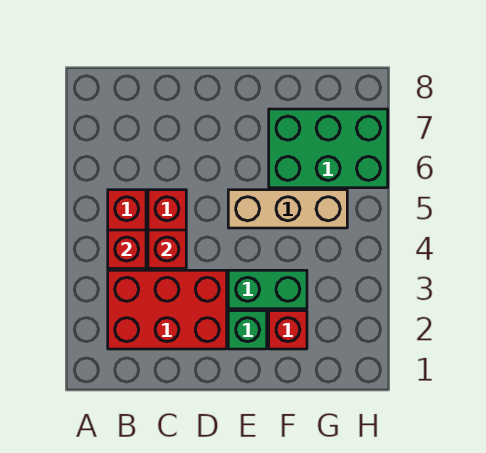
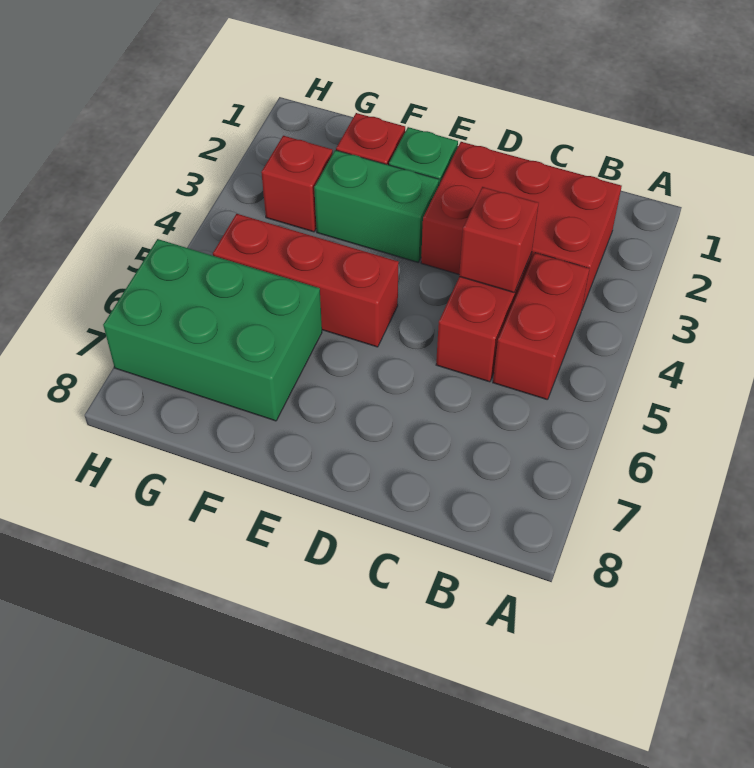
red 1x1 brick [108,230,146,268] -> red 1x1 brick moved to [261,136,333,232]
tan 1x3 brick [228,190,347,228] -> red 1x3 brick [213,214,399,347]

